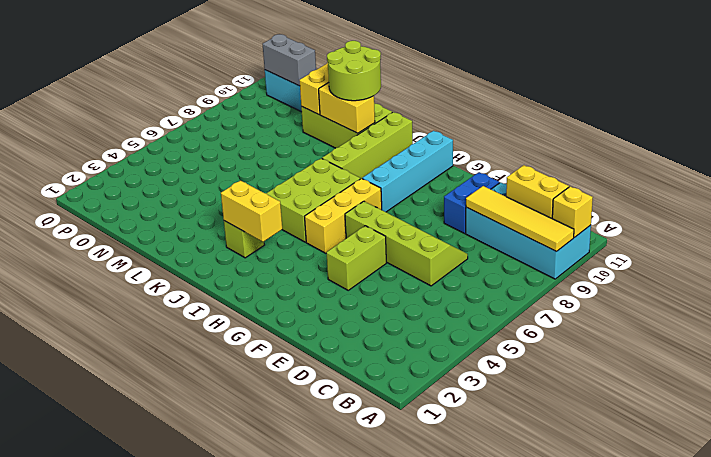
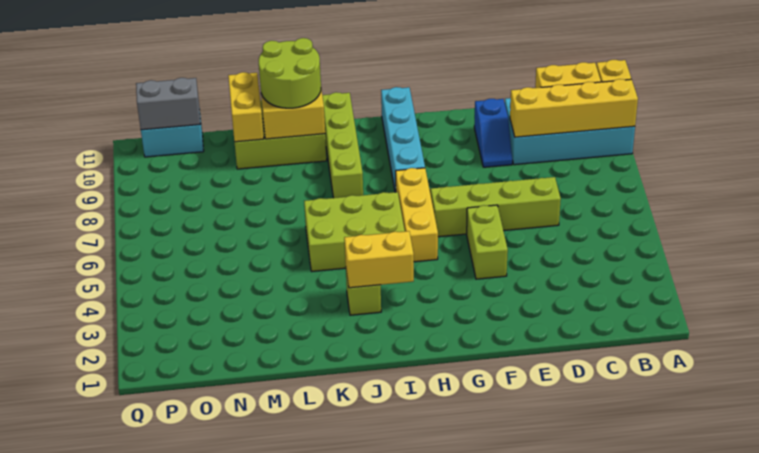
yellow 1x4 tile [466,186,574,252] -> yellow 1x4 brick [510,79,638,137]
blue 1x2 brick [444,172,500,233] -> blue 1x2 slope [474,99,512,167]
lime 2x3 brick [266,158,360,242] -> lime 2x3 brick turned to [304,192,405,271]

